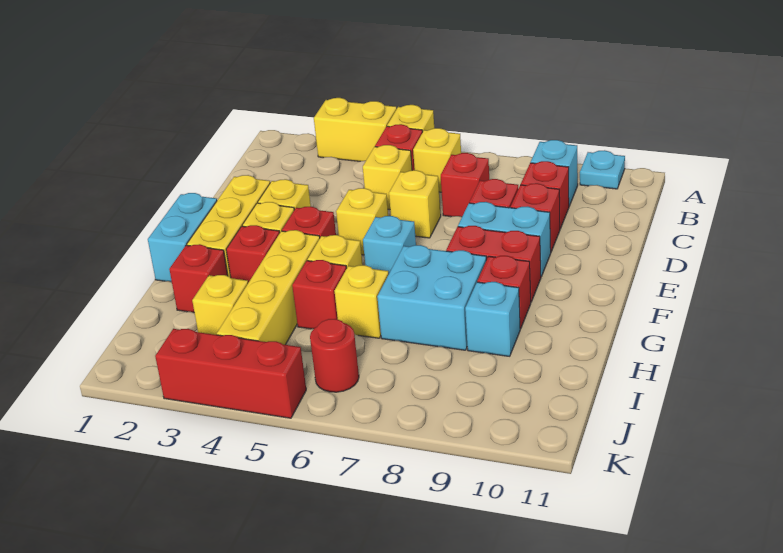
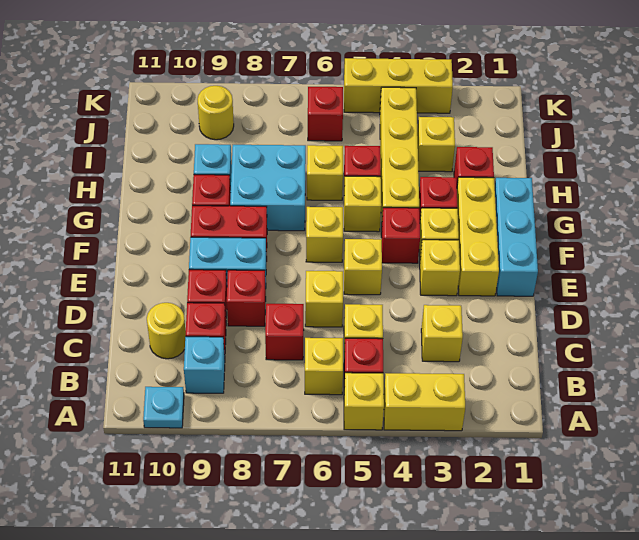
none -> yellow 1x1 brick [421,305,463,362]
none -> yellow 1x1 round brick [147,303,186,359]
cyan 1x2 brick [148,193,217,282] -> cyan 1x3 brick [495,178,538,296]
cyan 1x1 brick [363,216,416,273] -> yellow 1x1 brick [306,207,343,262]
red 1x1 round brick [310,319,359,392] -> red 1x1 brick [308,87,343,141]
none -> yellow 1x1 round brick [197,86,234,140]
red 1x3 brick [155,329,306,418] -> yellow 1x3 brick [344,58,453,113]

